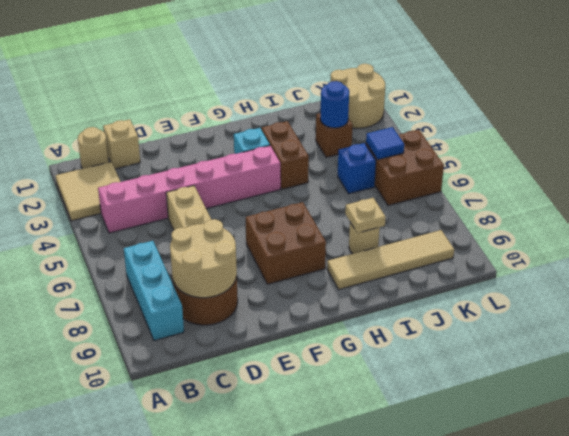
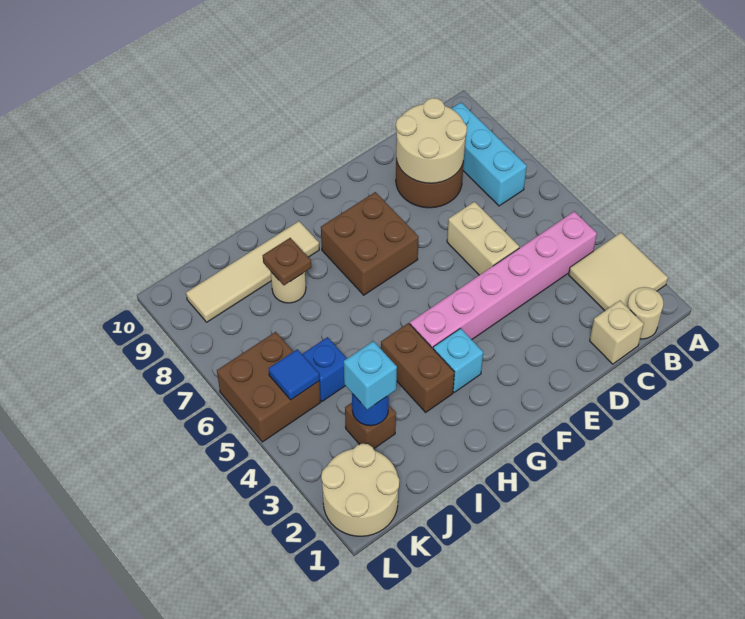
tan 1x1 plate [345,198,386,233] -> brown 1x1 plate [263,238,311,285]
none -> cyan 1x1 brick [344,341,397,410]

